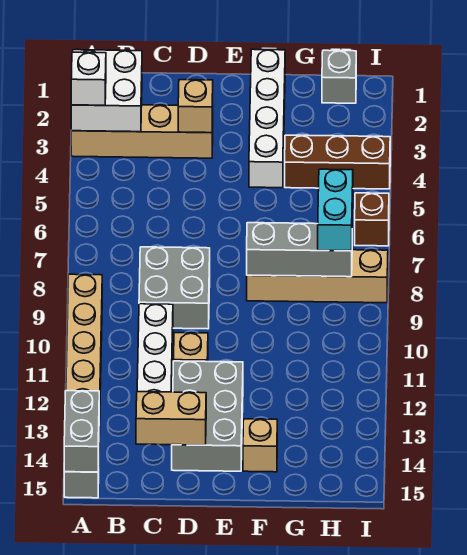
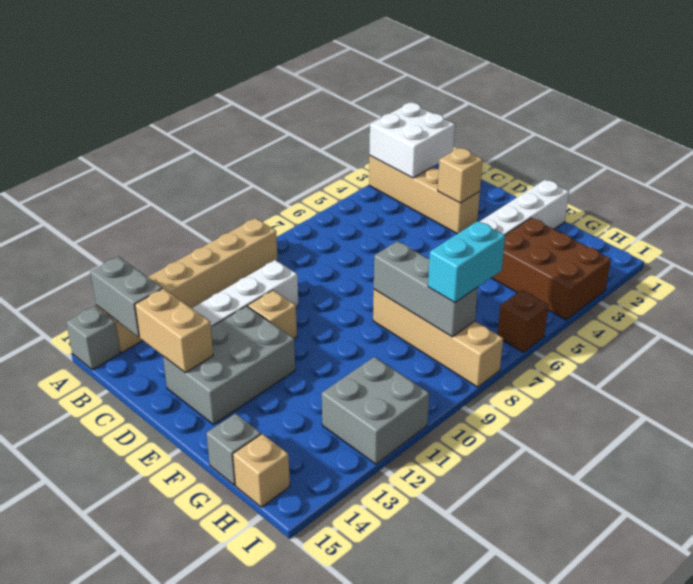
white 1x1 brick [71,52,106,105] -> none
grey 1x2 brick [64,391,99,472] -> grey 1x2 brick turned to [90,257,162,337]
grey 2x2 brick [139,247,210,329] -> grey 2x2 brick moved to [322,357,429,464]
tan 1x1 brick [243,419,277,472] -> tan 1x1 brick moved to [233,434,290,507]
brown 1x3 brick [285,135,390,189] -> brown 2x3 brick [492,218,611,320]
grey 1x1 brick [322,50,356,103] -> grey 1x1 brick moved to [206,413,261,485]

